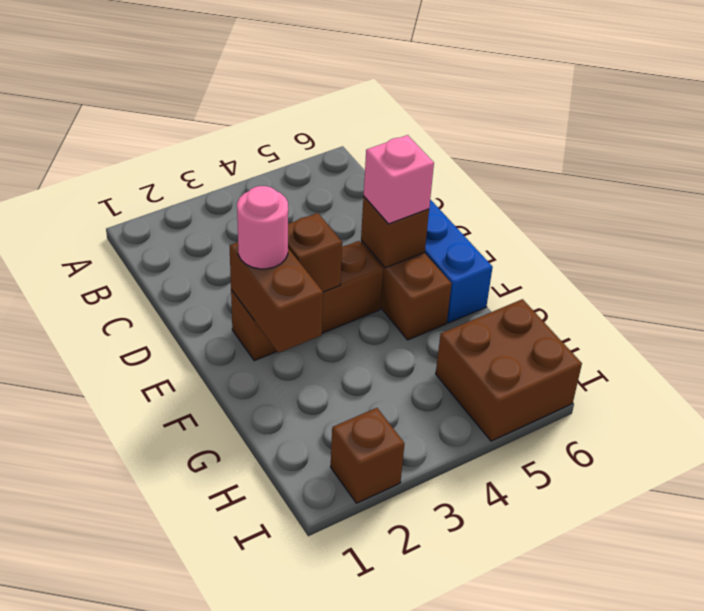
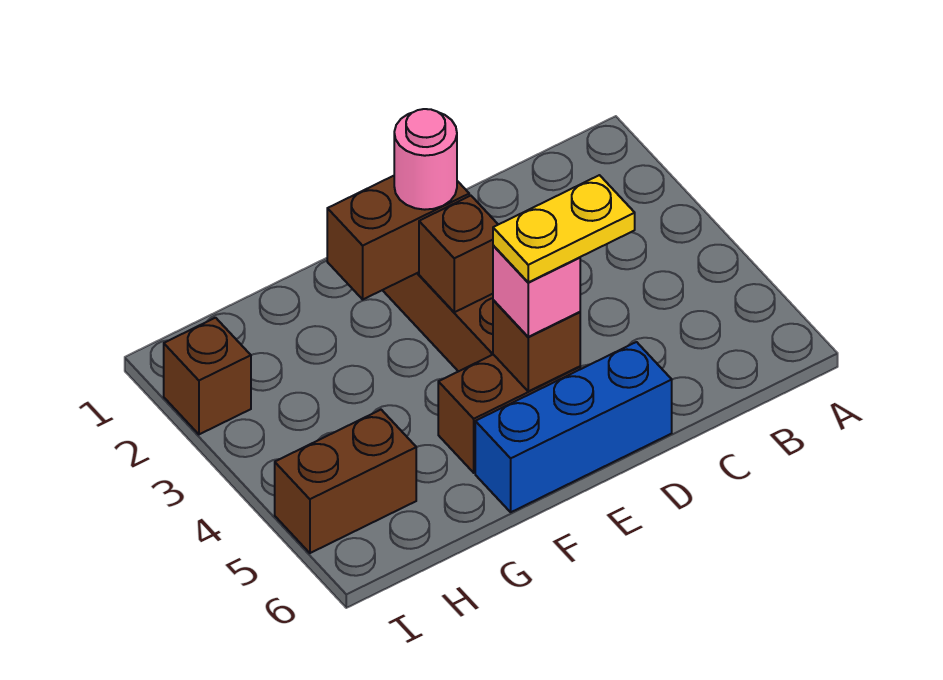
none -> yellow 1x2 plate [493,175,635,282]
brown 2x2 brick [436,299,582,441] -> brown 1x2 brick [275,410,416,553]

